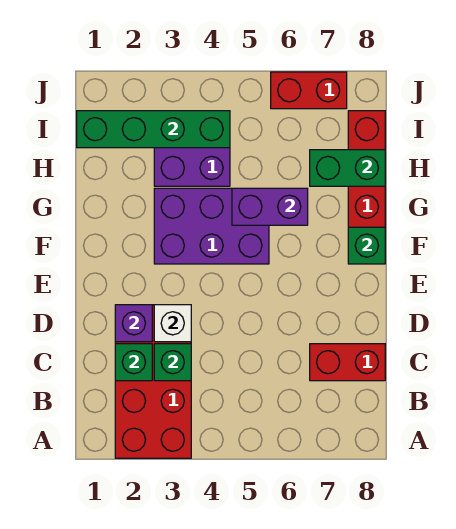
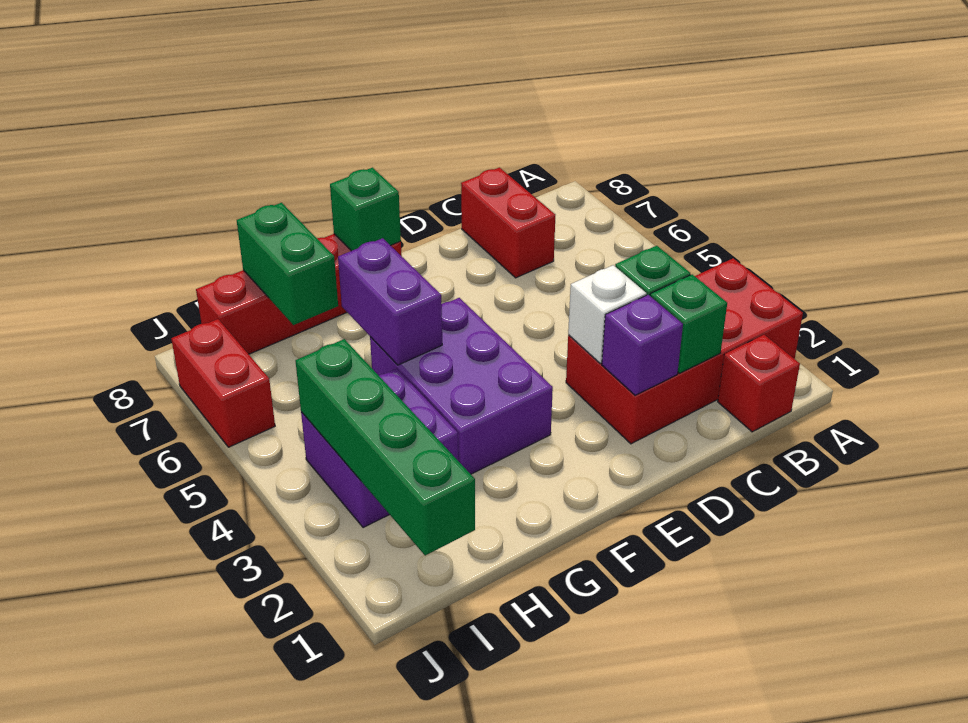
none -> red 1x1 brick [718,335,800,432]

